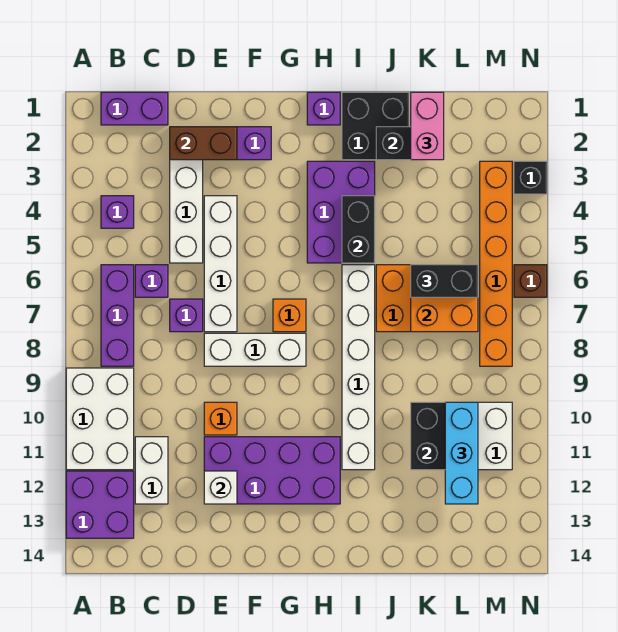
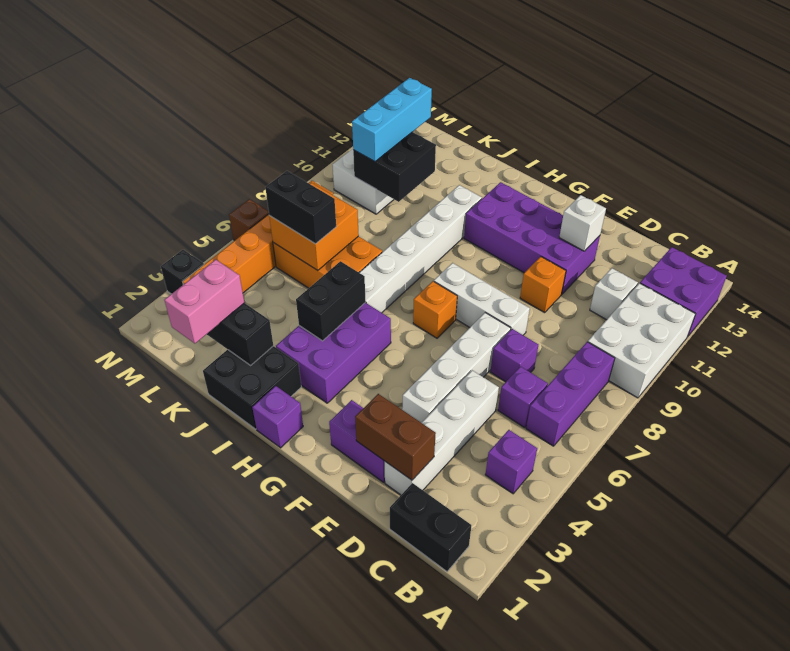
purple 1x2 brick [101,92,168,125] -> black 1x2 brick [390,483,471,572]
white 1x2 brick [135,437,168,504] -> white 1x1 brick [590,268,638,320]

